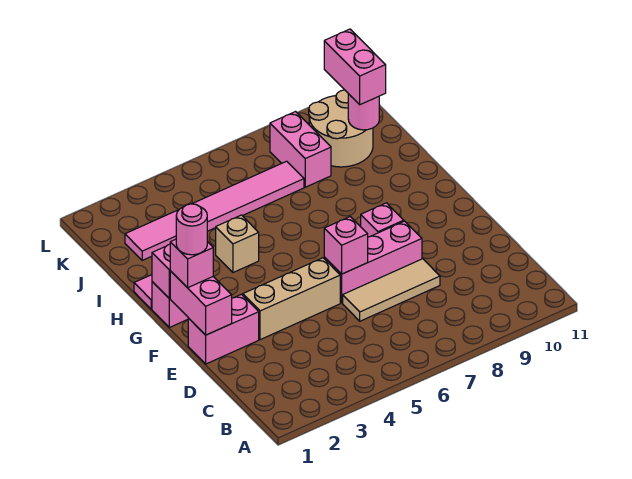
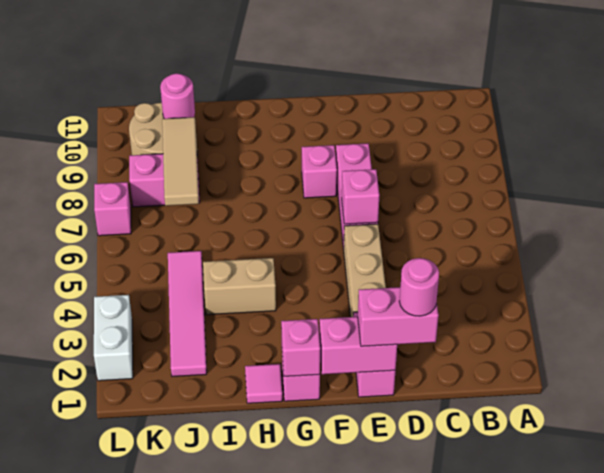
tan 1x3 tile [343,259,440,321] -> tan 1x3 tile moved to [162,117,199,206]
pink 1x1 brick [170,239,213,288] -> pink 1x1 brick moved to [94,182,131,236]
pink 1x1 round brick [176,204,207,255] -> pink 1x1 round brick moved to [399,258,439,316]
tan 1x1 brick [216,215,259,272] -> tan 1x2 brick [203,258,276,315]
pink 1x6 tile [125,161,304,260] -> pink 1x4 tile [168,251,207,377]
pink 1x2 brick [324,29,386,105] -> pink 1x2 brick moved to [358,287,439,346]
none -> white 1x2 brick [94,295,133,381]

